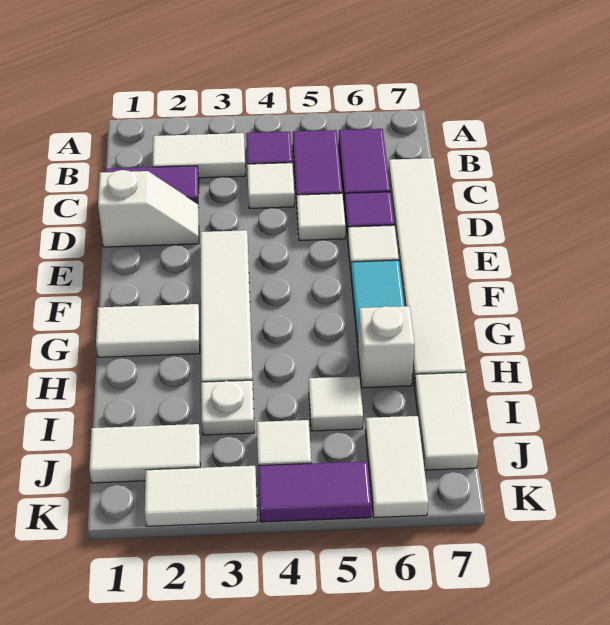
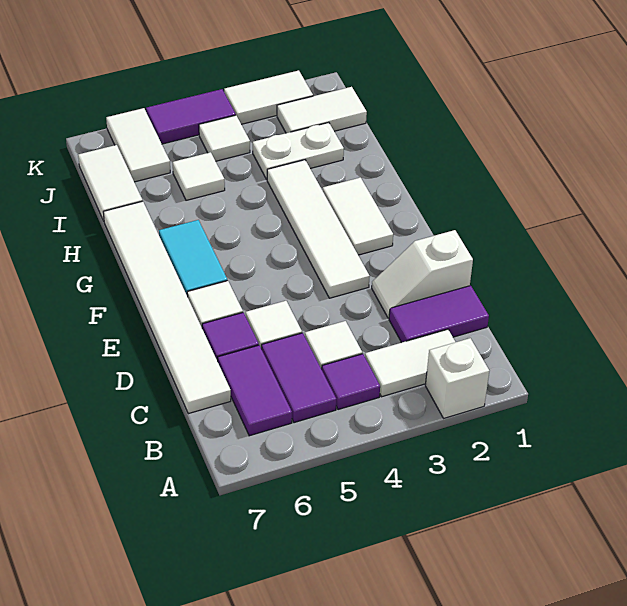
white 1x2 tile [96,304,200,357] -> white 1x2 tile turned to [323,178,393,255]
white 1x1 brick [358,306,415,388] -> white 1x1 brick moved to [425,338,489,418]
white 1x1 plate [201,380,254,435] -> white 1x2 plate [253,123,344,179]

